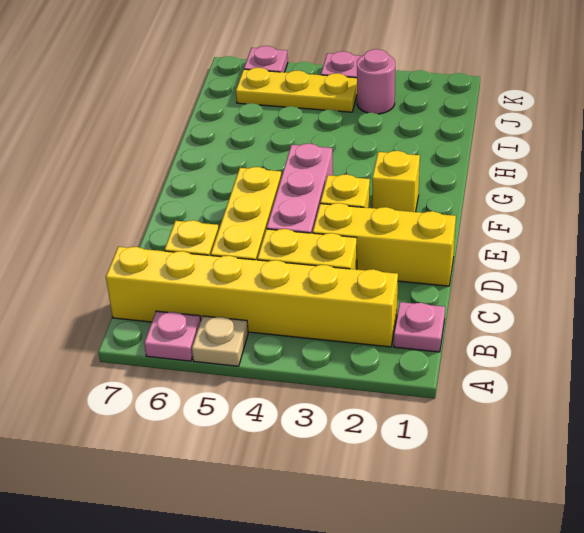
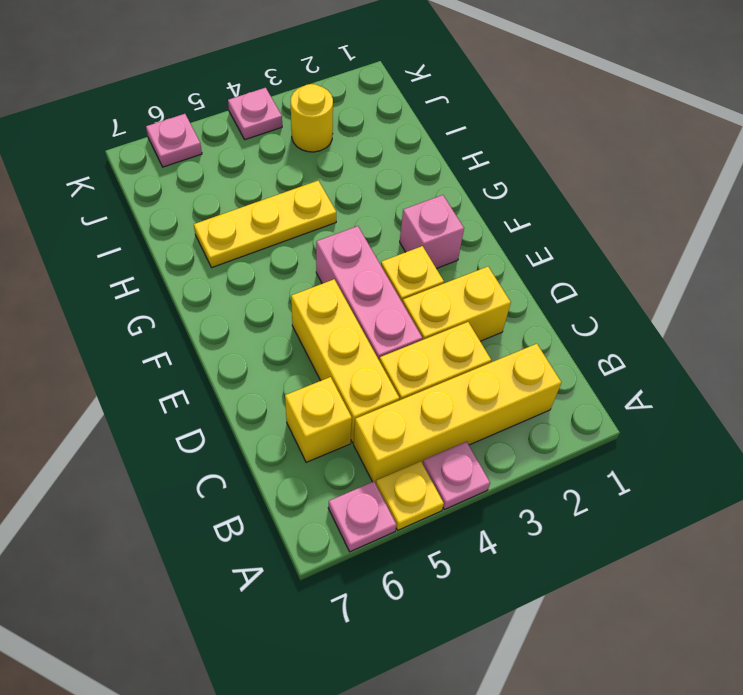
tan 1x1 plate [192,316,248,366] -> yellow 1x1 plate [376,461,444,530]
pink 1x1 plate [394,302,445,352] -> pink 1x1 plate moved to [423,441,490,510]
yellow 1x6 brick [106,247,398,347] -> yellow 1x4 brick [354,344,561,484]
yellow 1x3 brick [313,203,456,286] -> yellow 1x2 brick [403,267,511,341]
yellow 1x1 brick [372,151,420,212] -> pink 1x1 brick [400,195,464,269]
pink 1x1 round brick [357,49,395,114] -> yellow 1x1 round brick [291,84,333,152]
yellow 1x3 plate [236,68,357,112] -> yellow 1x3 plate moved to [194,181,336,268]

